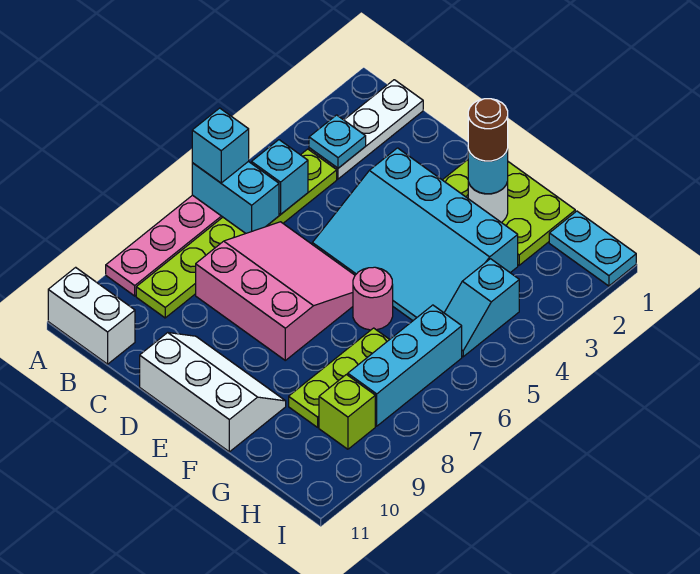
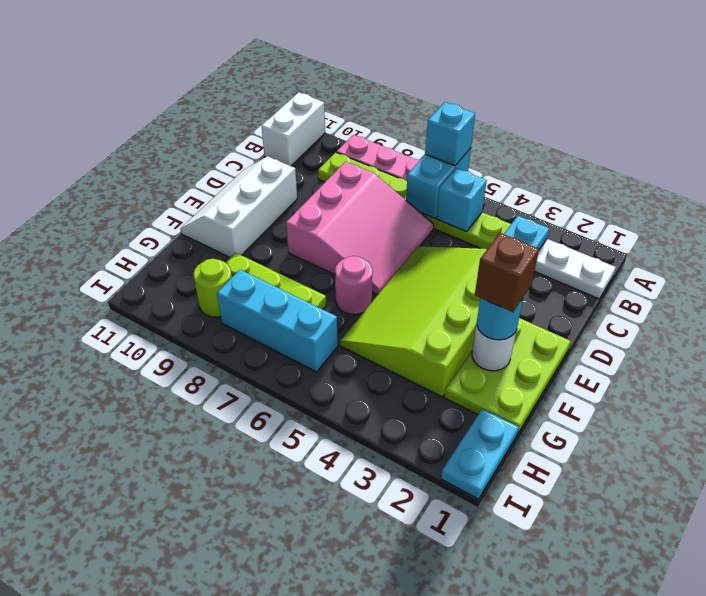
cyan 3x4 slope [312,148,518,321] -> lime 3x4 slope [340,246,487,397]
white 2x3 slope [140,333,286,452] -> white 2x3 slope turned to [180,156,297,257]
brown 1x1 round brick [468,99,508,161] -> brown 1x1 brick [475,233,539,312]
cyan 1x2 slope [444,259,519,357] -> none
lime 1x1 brick [319,375,375,449] -> lime 1x1 round brick [193,259,232,317]

